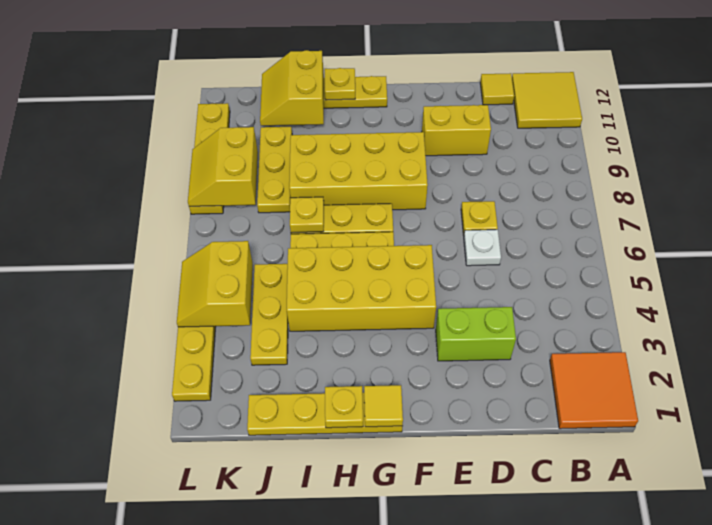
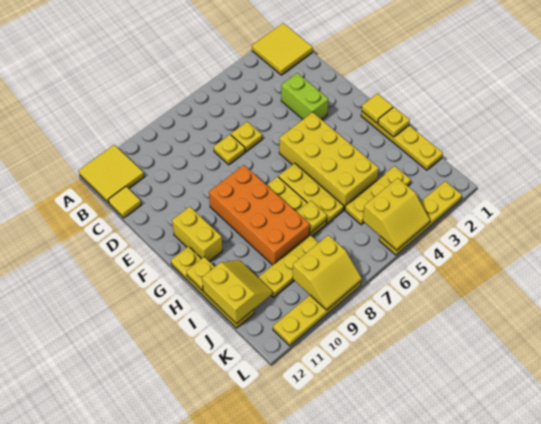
orange 2x2 tile [550,352,638,429] -> yellow 2x2 tile [252,23,313,75]
white 1x1 plate [464,230,501,266] -> yellow 1x1 plate [231,122,262,152]
yellow 1x2 brick [422,105,491,156] -> yellow 1x2 brick moved to [172,207,223,262]
yellow 2x4 brick [289,132,428,210] -> orange 2x4 brick [209,165,310,265]
yellow 2x2 slope [260,50,324,126] -> yellow 2x2 slope turned to [202,260,273,324]

